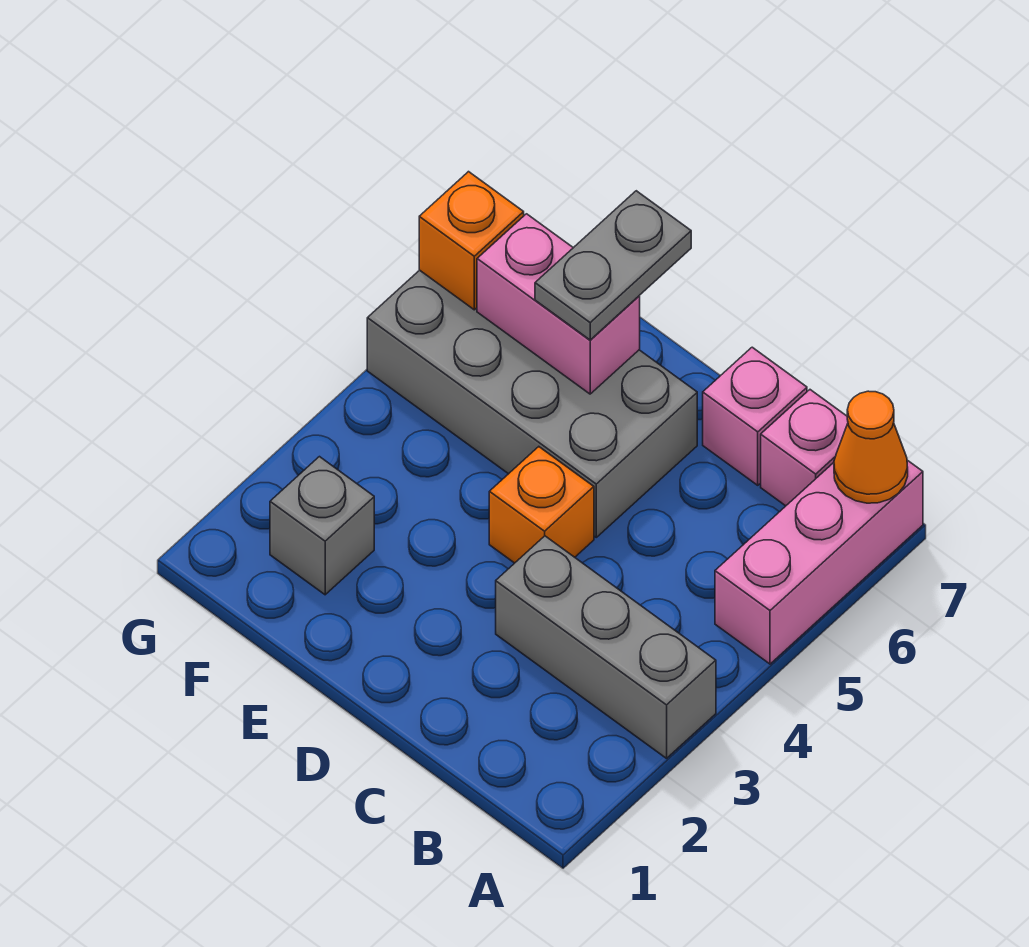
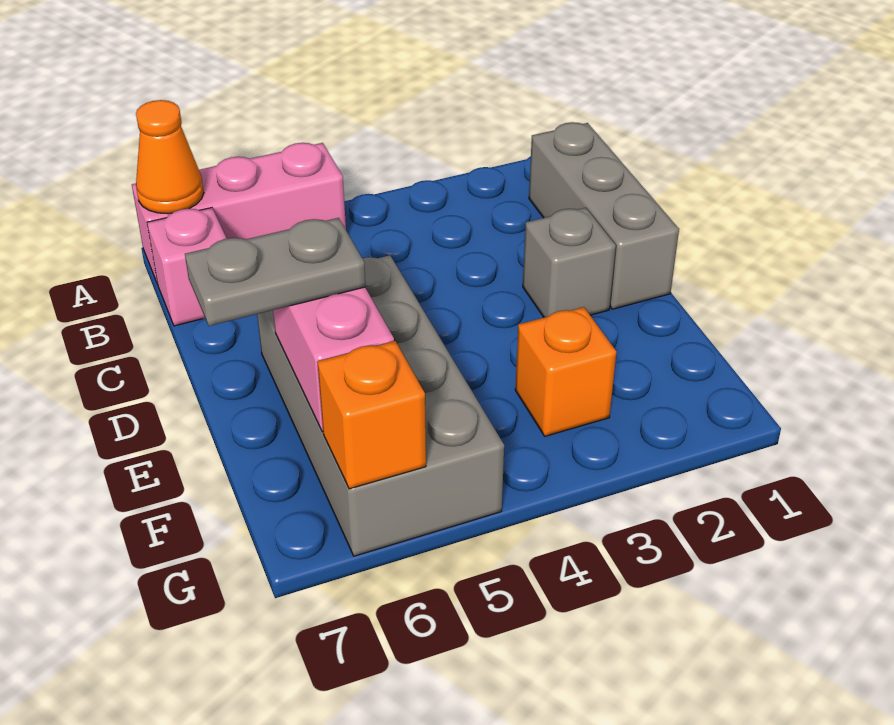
grey 1x3 brick [496,536,716,758] -> grey 1x3 brick moved to [529,122,679,309]
pink 1x1 brick [703,347,807,485] -> none
orange 1x1 brick [489,447,594,563] -> orange 1x1 brick moved to [515,307,616,436]
grey 1x1 brick [270,457,374,595] -> grey 1x1 brick moved to [523,208,616,317]

